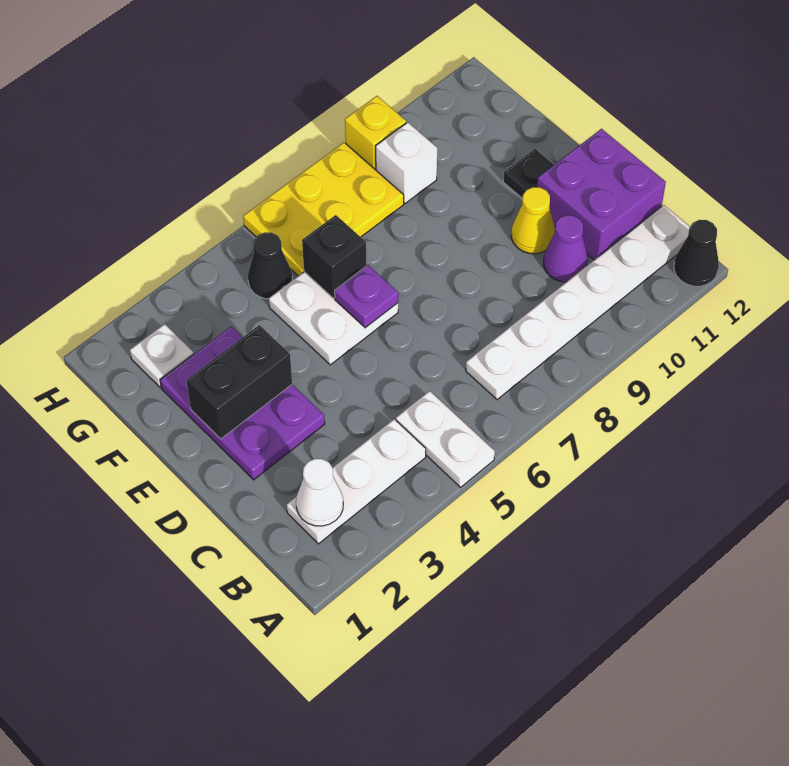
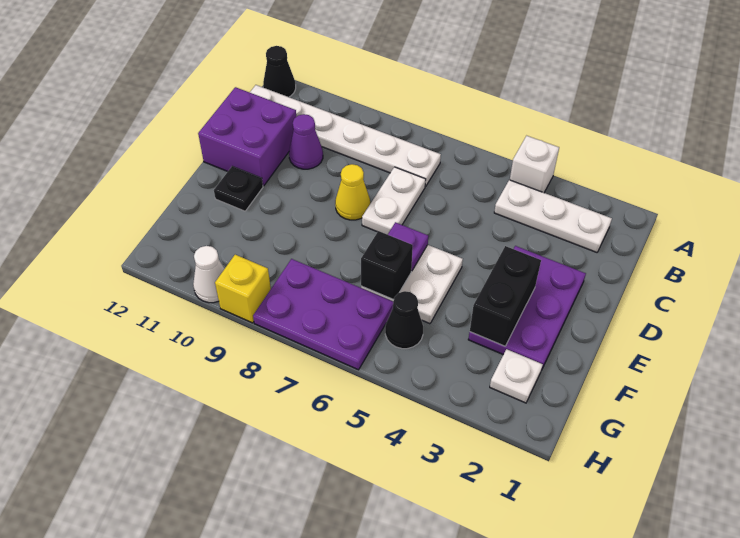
white 1x2 plate [396,391,495,487] -> white 1x2 plate moved to [362,167,426,235]
white 1x1 cone [296,459,343,526] -> white 1x1 cone moved to [193,246,224,303]
yellow 1x1 cone [511,187,555,254] -> yellow 1x1 cone moved to [335,164,370,220]
black 1x2 brick [187,325,292,439] -> black 1x2 brick turned to [470,246,541,346]
yellow 2x3 plate [243,142,404,276] -> purple 2x3 plate [253,259,393,370]
white 1x1 brick [376,122,437,204] -> white 1x1 brick moved to [510,136,559,193]

